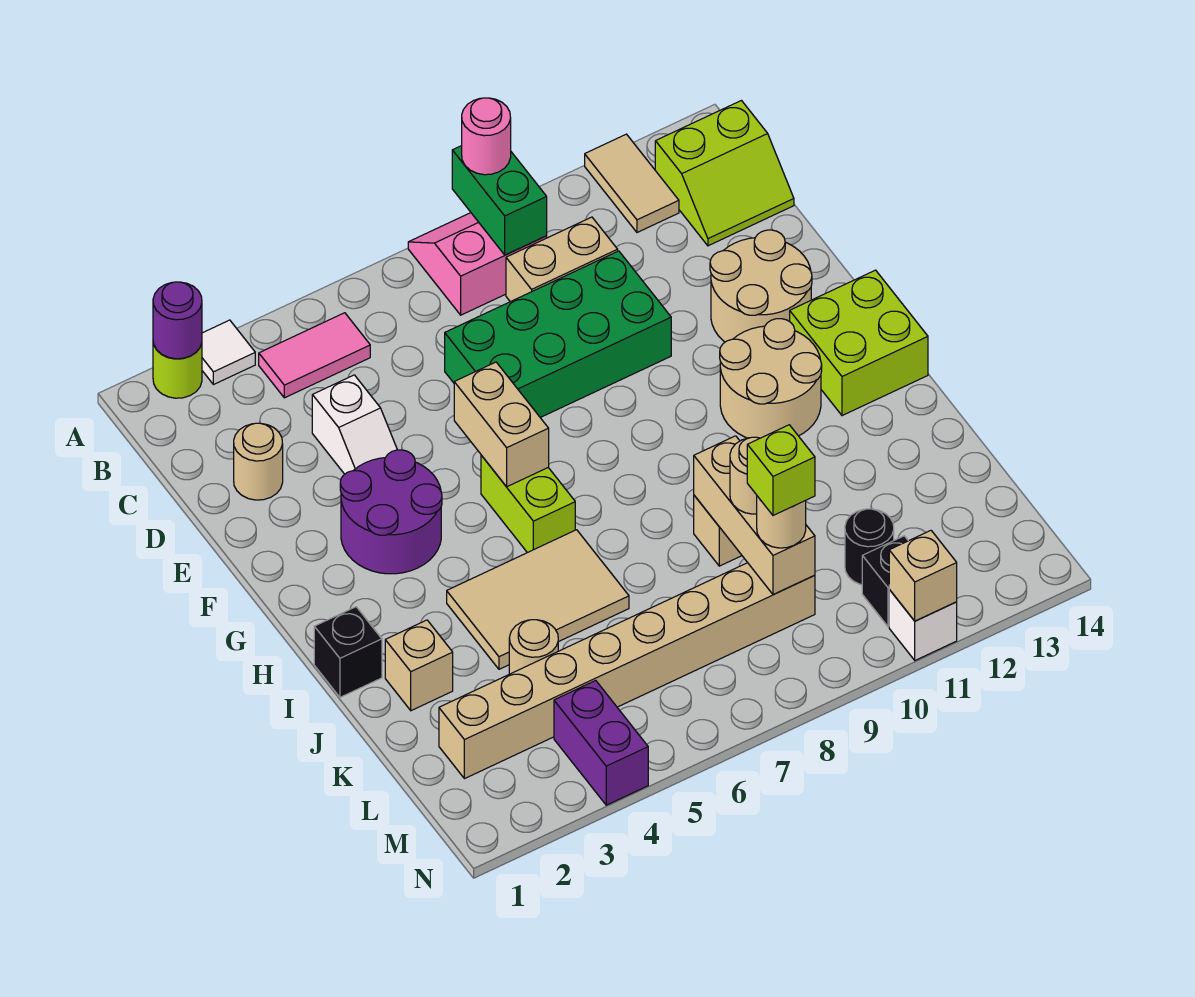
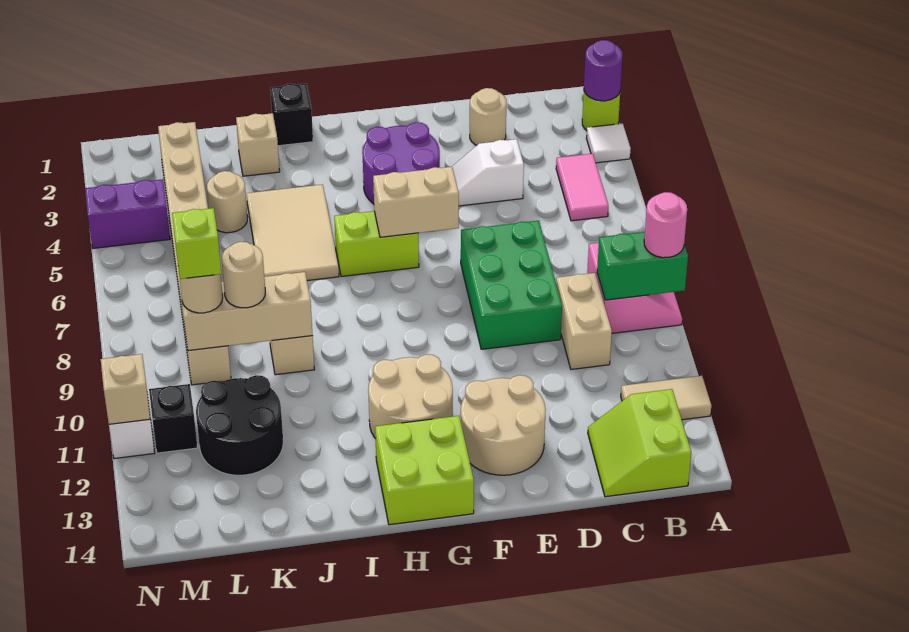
green 2x4 brick [445,251,671,418] -> green 2x3 brick [461,221,562,349]
black 1x1 round brick [845,509,894,585] -> black 2x2 round brick [196,375,283,475]

